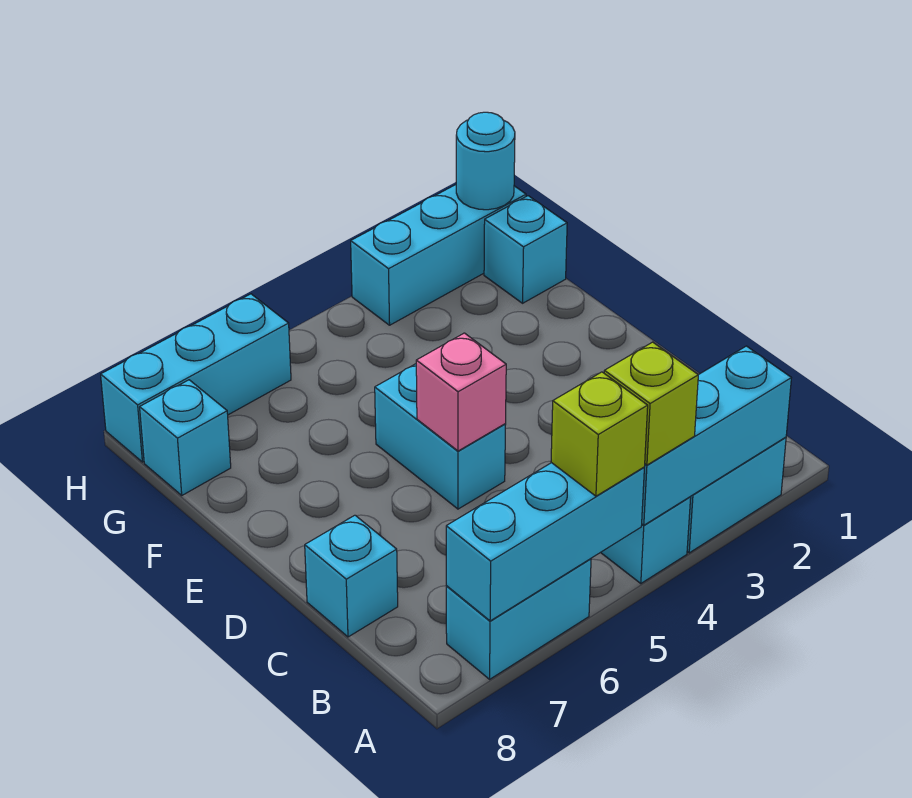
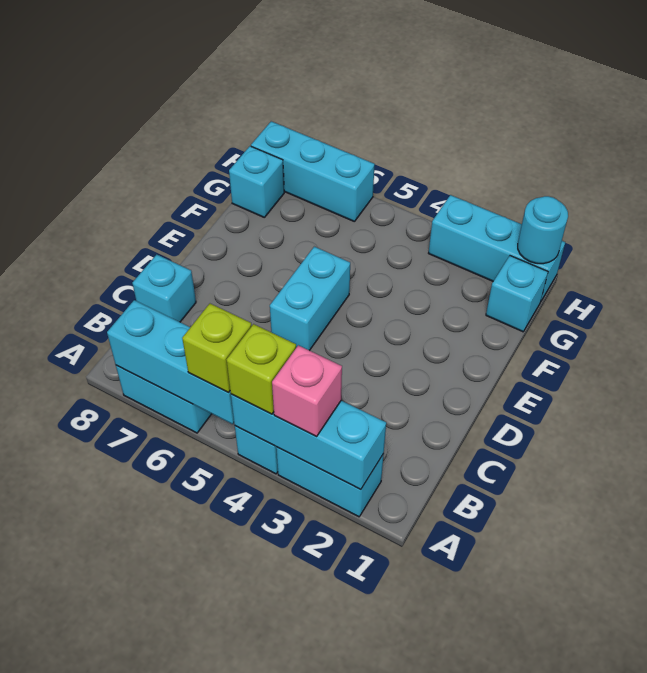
pink 1x1 brick [416,333,506,451] -> pink 1x1 brick moved to [272,345,342,437]

